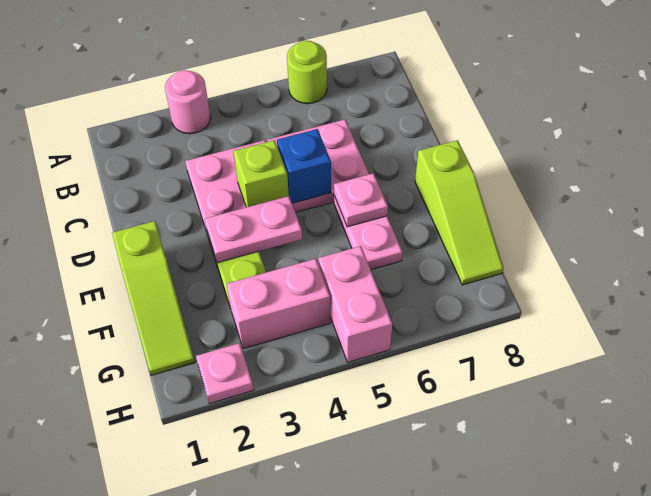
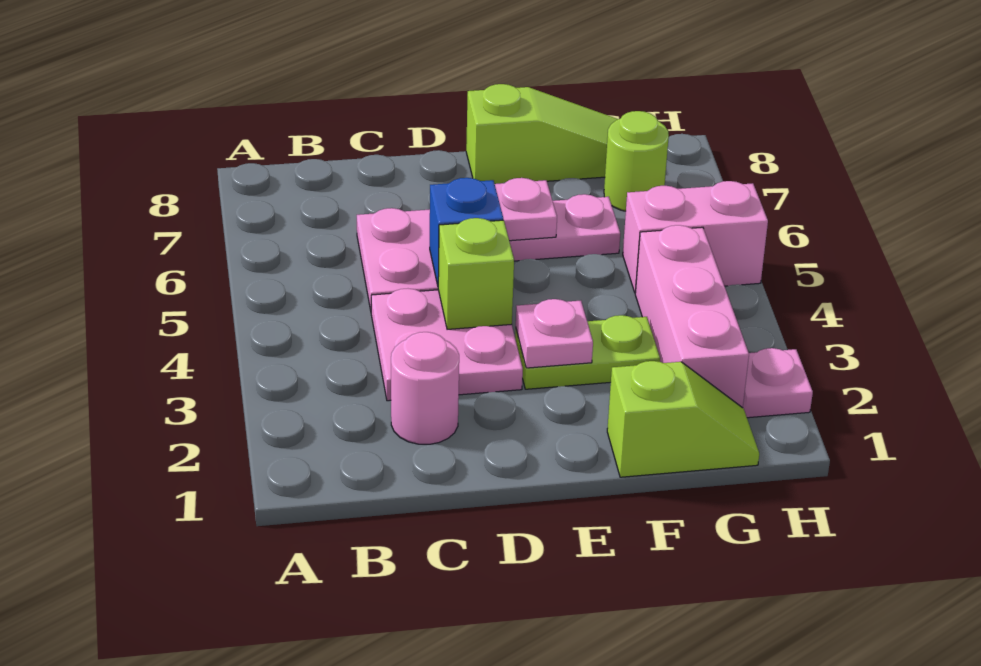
pink 1x1 round brick [165,70,211,134] -> pink 1x1 round brick moved to [391,332,459,444]
lime 1x1 round brick [287,41,327,104] -> lime 1x1 round brick moved to [604,111,669,211]
lime 1x3 slope [112,221,195,375] -> lime 1x2 slope [607,361,759,477]
pink 1x2 plate [205,196,302,263] -> pink 1x1 plate [516,299,593,368]
pink 1x2 brick [227,259,330,349] -> pink 1x3 brick [635,225,749,408]

